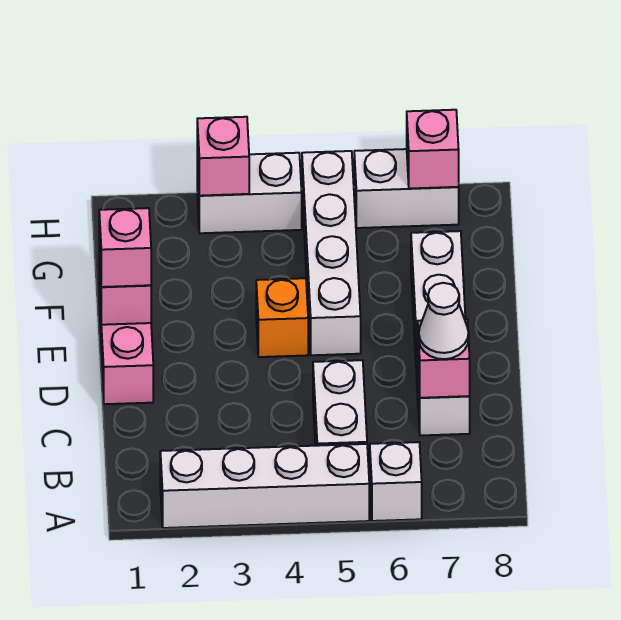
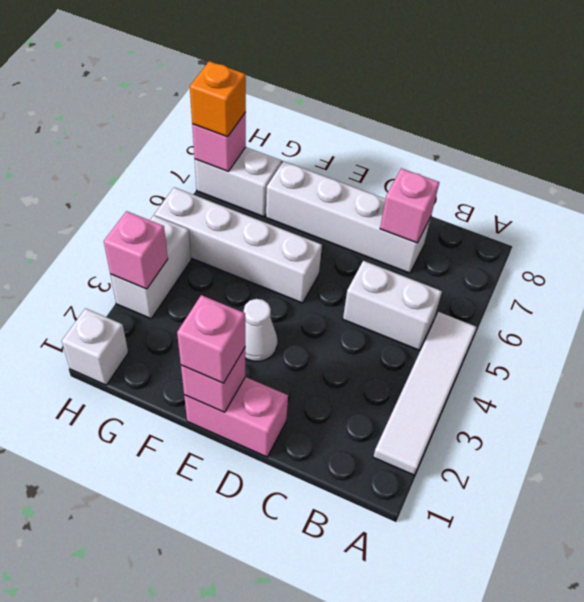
white 1x4 brick [160,444,369,528] -> white 1x4 tile [373,312,477,475]
white 1x1 brick [370,442,422,521] -> white 1x1 brick moved to [62,308,128,385]
white 1x1 cone [419,283,469,359] -> white 1x1 cone moved to [244,299,277,361]
orange 1x1 brick [256,278,308,357] -> orange 1x1 brick moved to [190,61,246,137]
white 1x2 brick [354,149,459,228] -> white 1x2 brick turned to [195,147,282,217]

